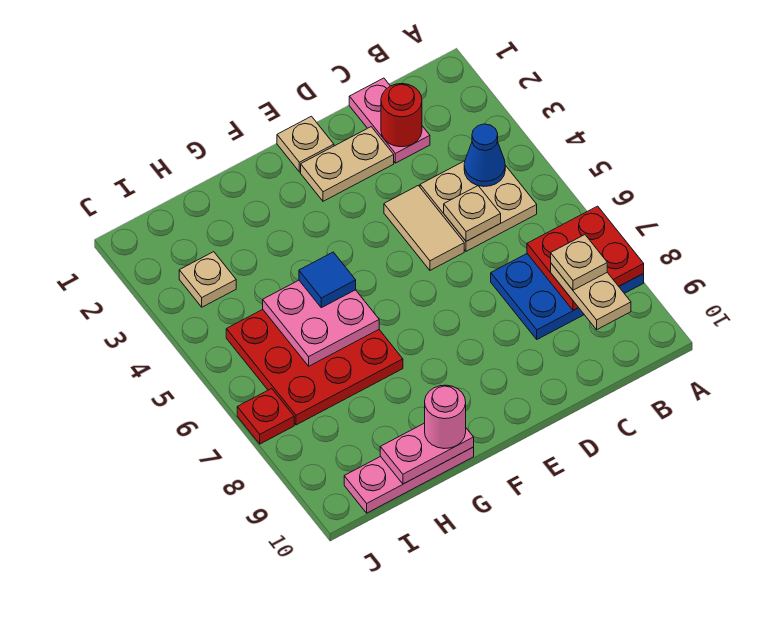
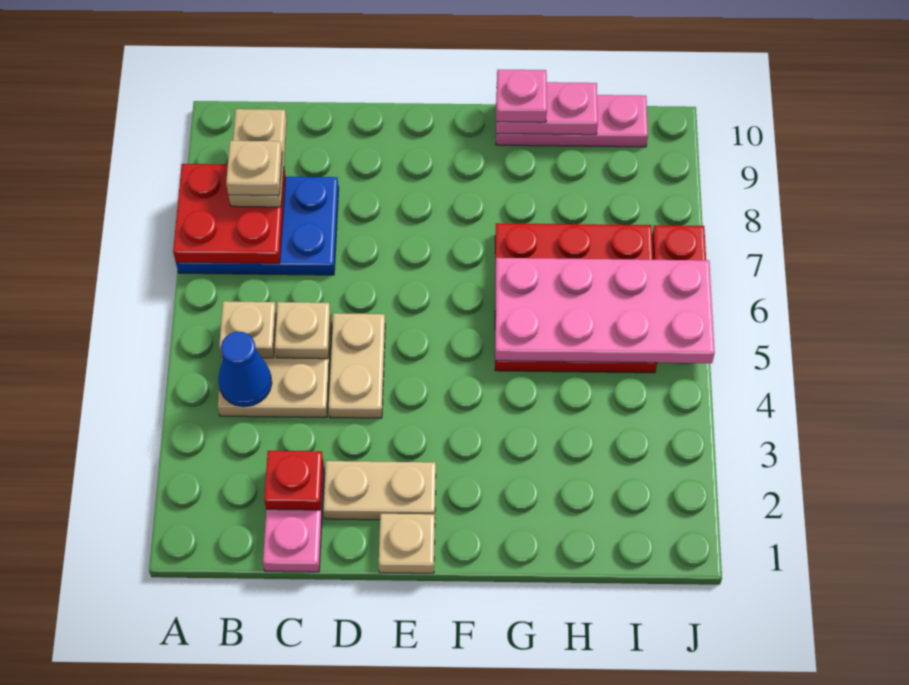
red 1x1 round brick [381,84,422,147] -> red 1x1 plate [264,451,323,510]
tan 1x2 tile [384,185,464,270] -> tan 1x2 plate [329,313,385,418]
pink 2x2 plate [263,280,379,366] -> pink 2x4 plate [495,258,715,363]
blue 1x1 tile [299,252,356,308] -> none
pink 1x1 round brick [425,385,466,449] -> pink 1x1 plate [497,70,547,122]
tan 1x1 plate [179,252,236,307] -> tan 1x1 plate moved to [219,301,277,358]

